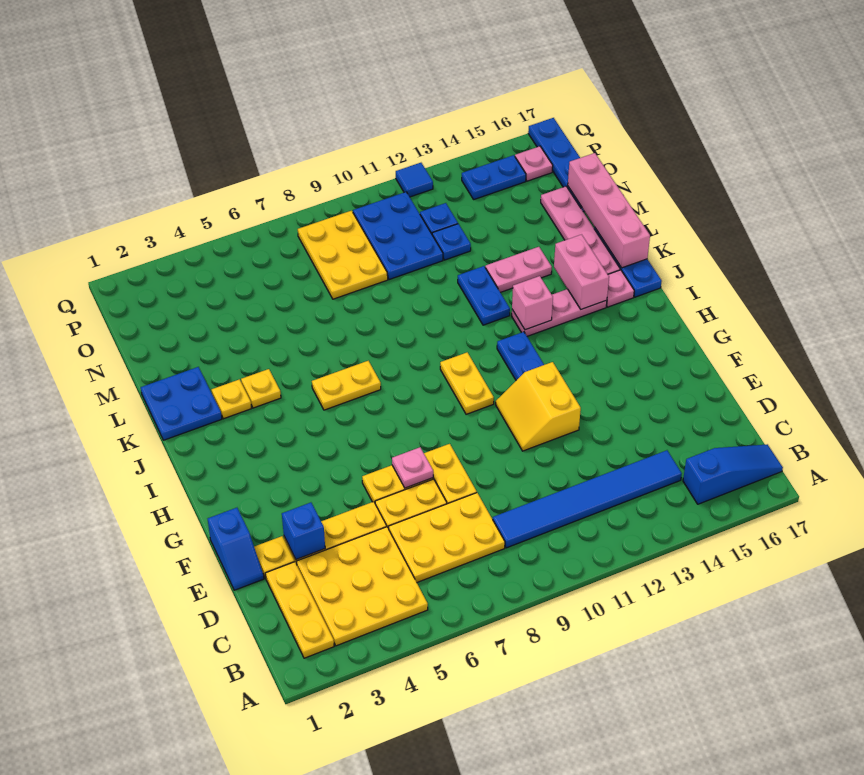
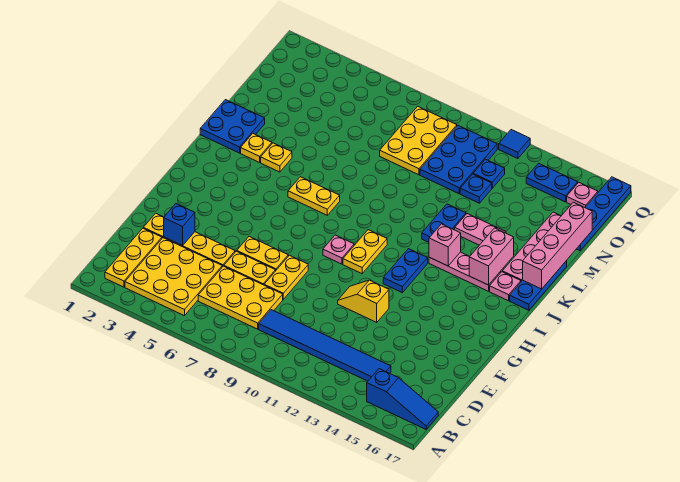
blue 1x2 slope [208,508,264,590] -> none
pink 1x1 plate [392,447,433,488] -> pink 1x1 plate moved to [323,235,354,264]
yellow 2x2 slope [496,362,581,451] -> yellow 1x2 slope [338,280,389,322]

